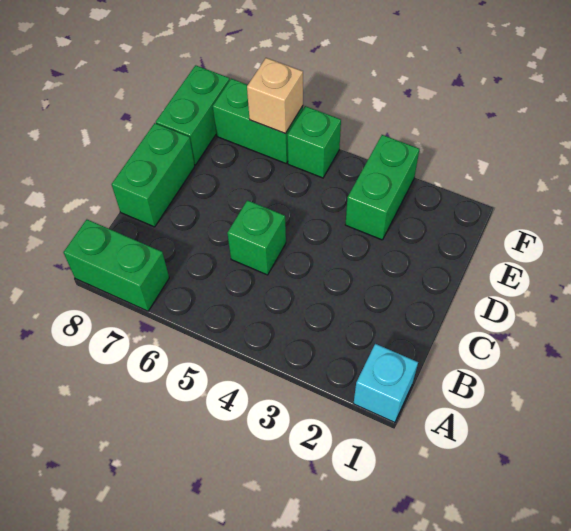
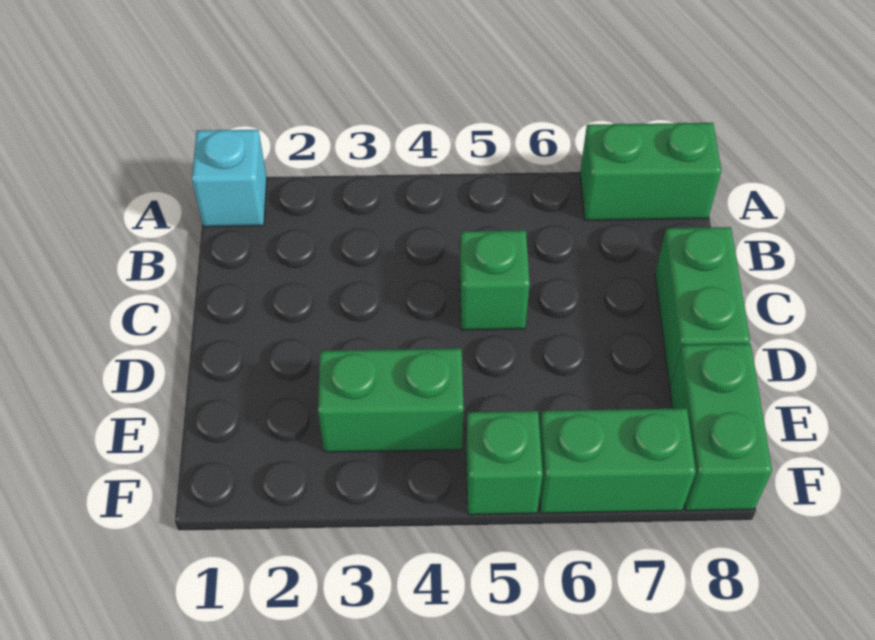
green 1x2 brick [345,135,419,240] -> green 1x2 brick turned to [318,349,464,452]
tan 1x1 brick [247,58,303,134] -> none

